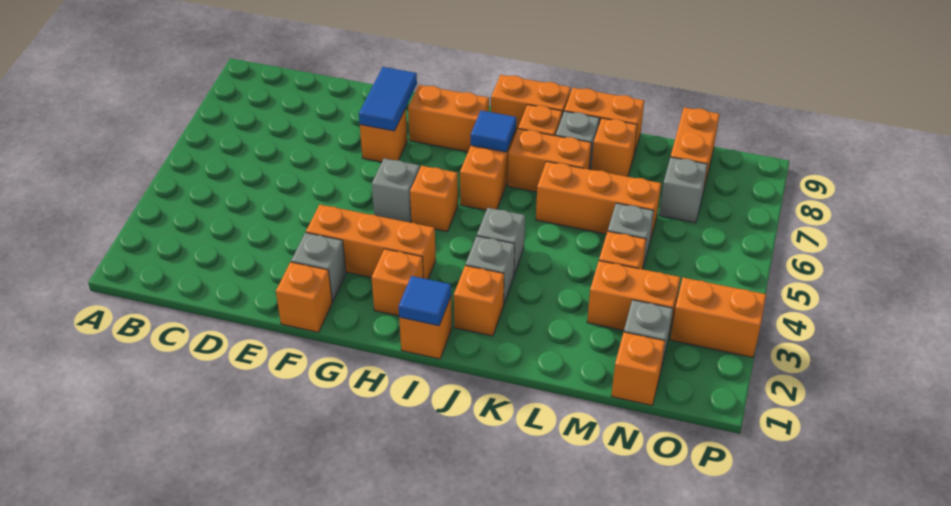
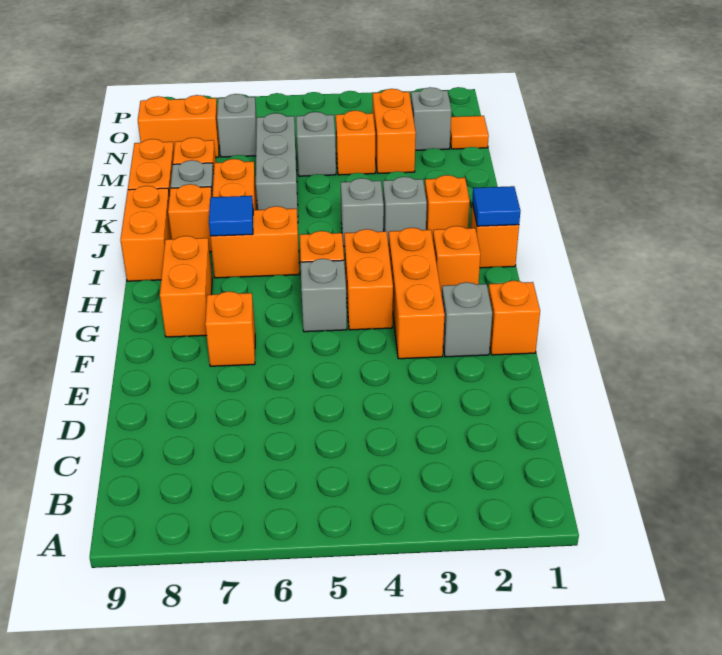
blue 1x2 tile [359,67,417,131] -> none
orange 1x3 brick [536,161,661,240] -> grey 1x3 brick [256,113,298,222]
orange 1x1 brick [611,332,665,405] -> orange 1x1 tile [450,116,489,149]
orange 1x2 brick [670,278,766,357] -> orange 1x2 brick moved to [344,229,393,330]

